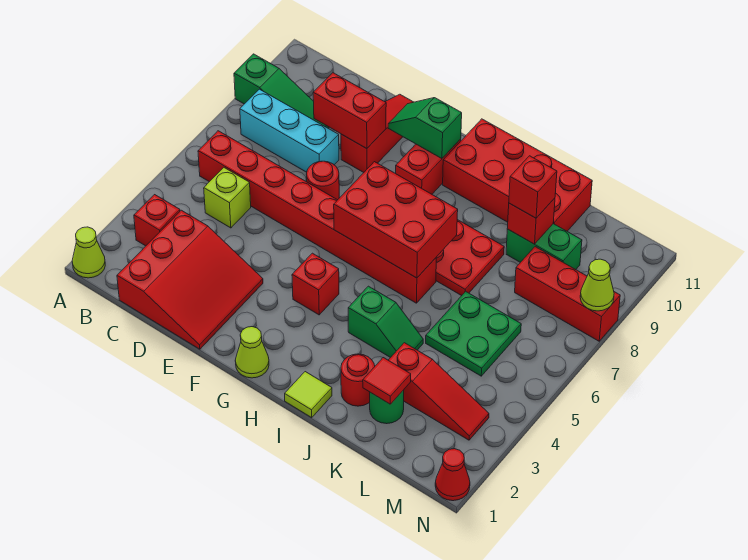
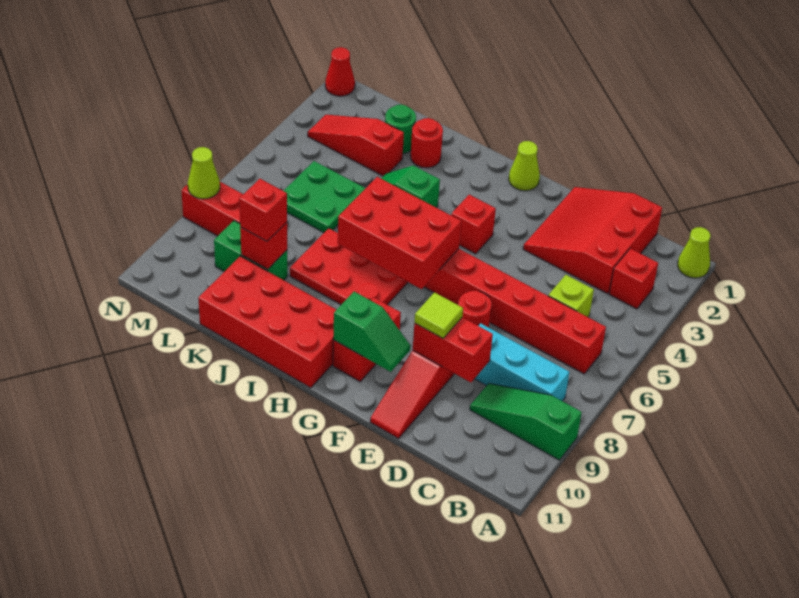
lime 1x1 tile [285,372,332,418] -> lime 1x1 tile moved to [414,293,463,338]
red 1x1 tile [363,358,411,404] -> none

